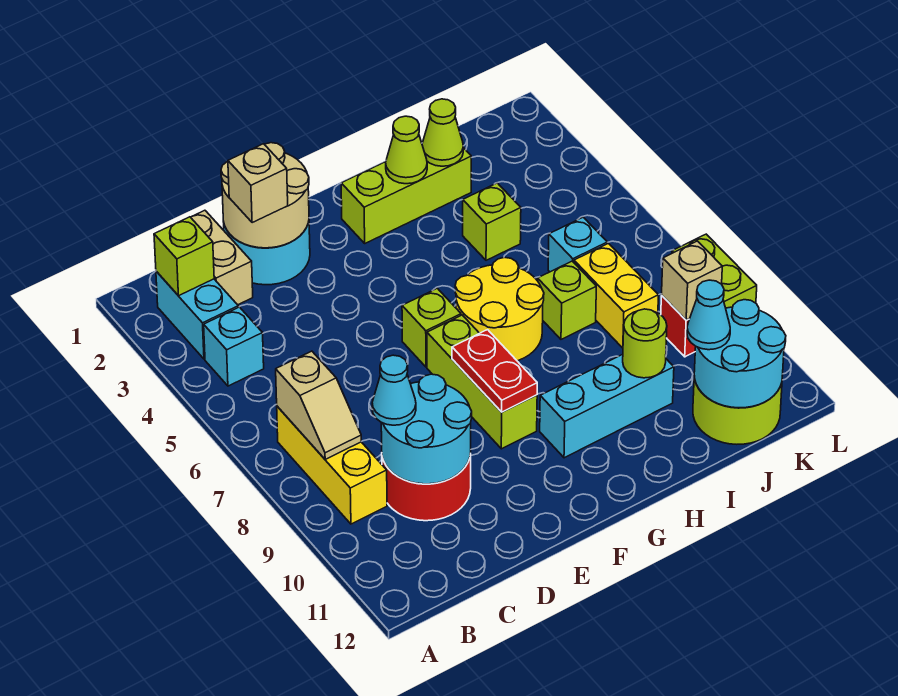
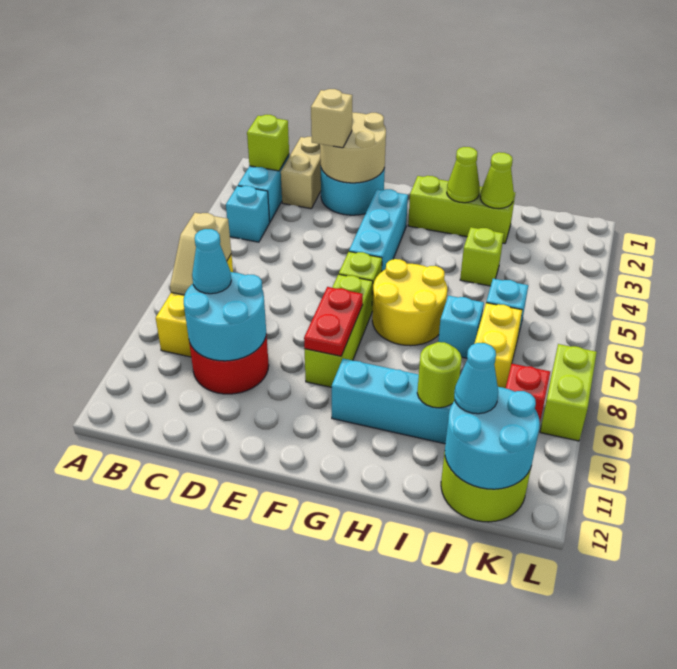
none -> cyan 1x3 brick [349,189,408,271]
lime 1x1 brick [538,261,596,339] -> cyan 1x1 brick [438,296,484,358]
tan 1x1 brick [662,241,722,320] -> none

